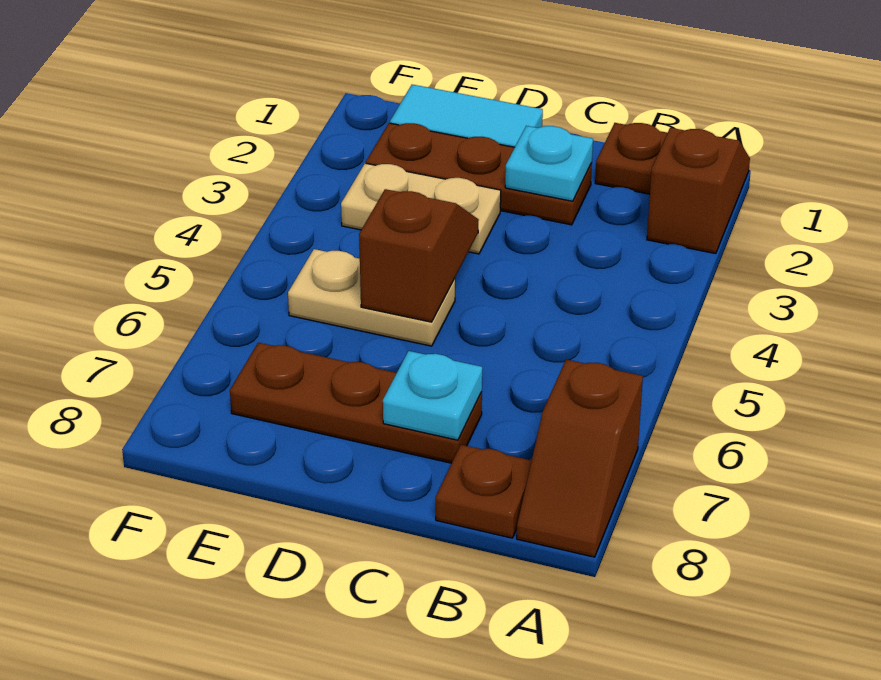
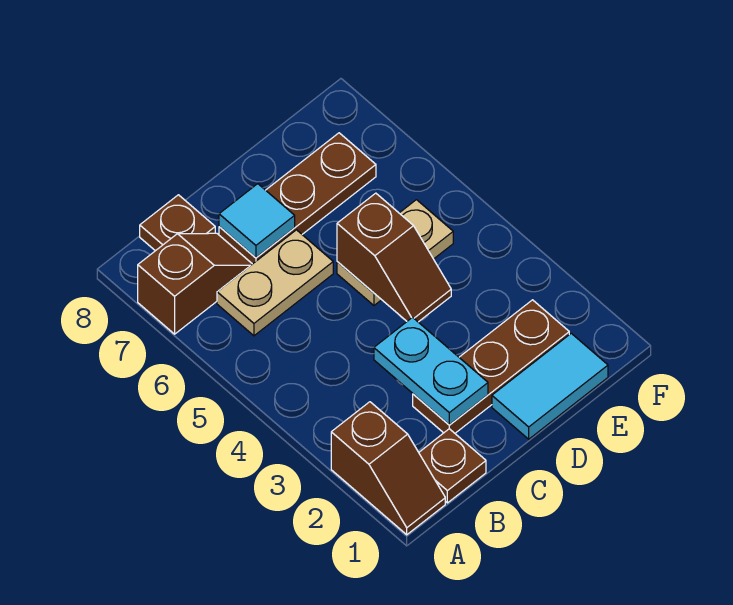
brown 1x2 slope [517,360,643,557] -> brown 1x2 slope turned to [138,233,252,334]
cyan 1x1 plate [505,126,593,201] -> cyan 1x2 plate [374,317,488,425]
cyan 1x1 plate [383,351,482,440] -> cyan 1x1 tile [219,184,295,258]
tan 1x2 plate [341,163,501,254] -> tan 1x2 plate moved to [217,230,333,336]

